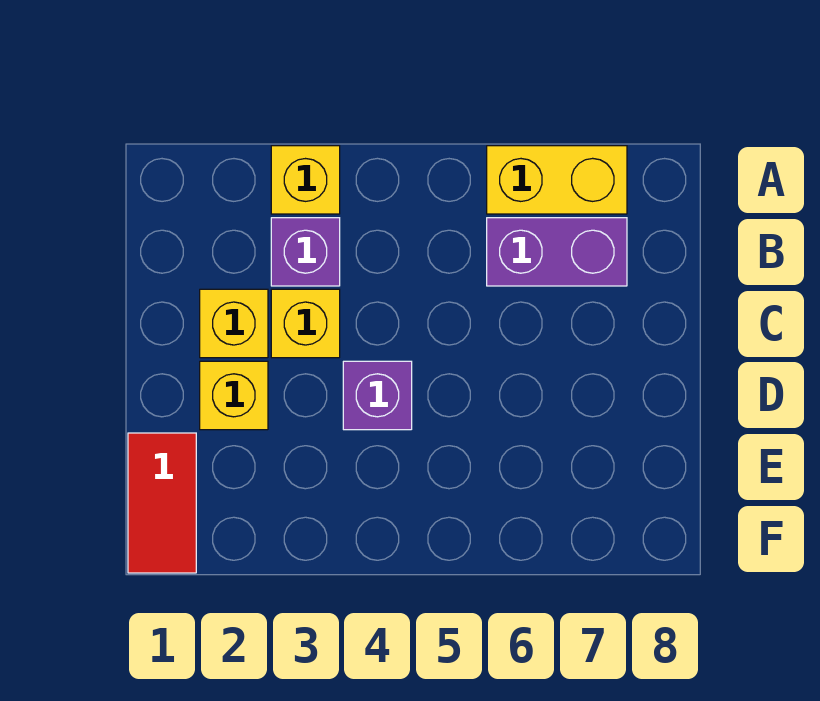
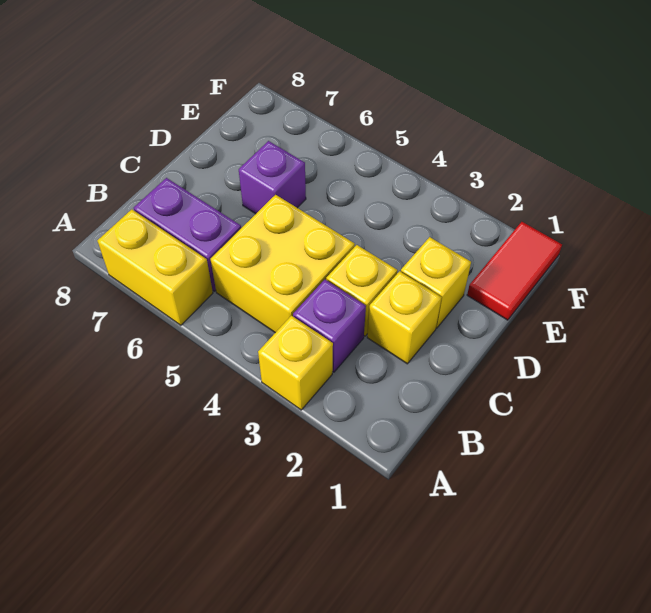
none -> yellow 2x2 brick [211,195,355,333]
purple 1x1 brick [343,361,412,430] -> purple 1x1 brick moved to [239,141,306,214]

